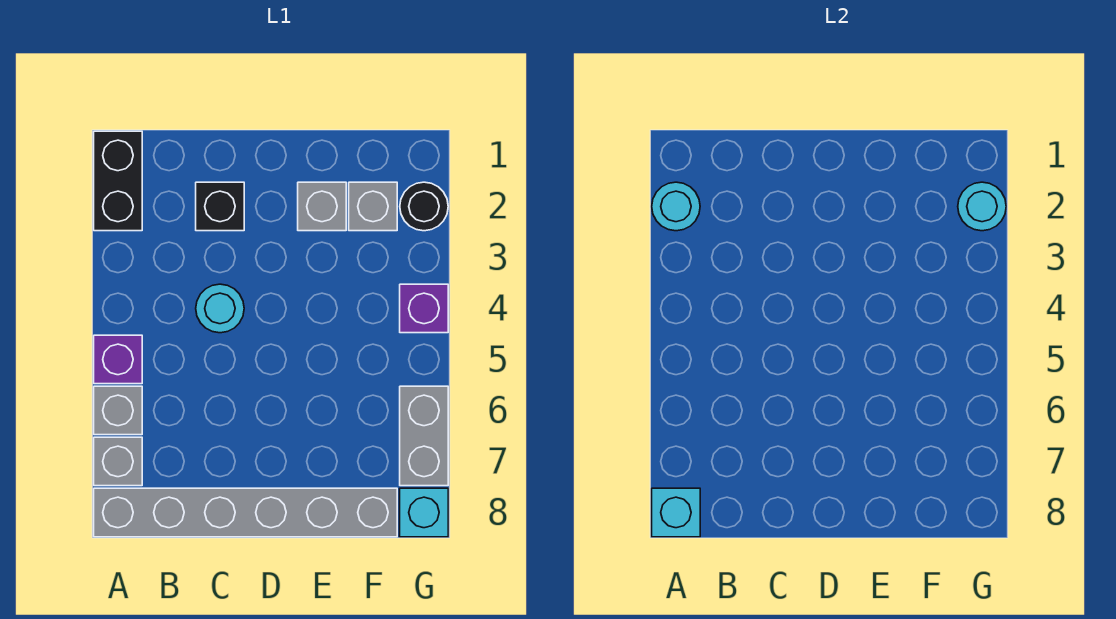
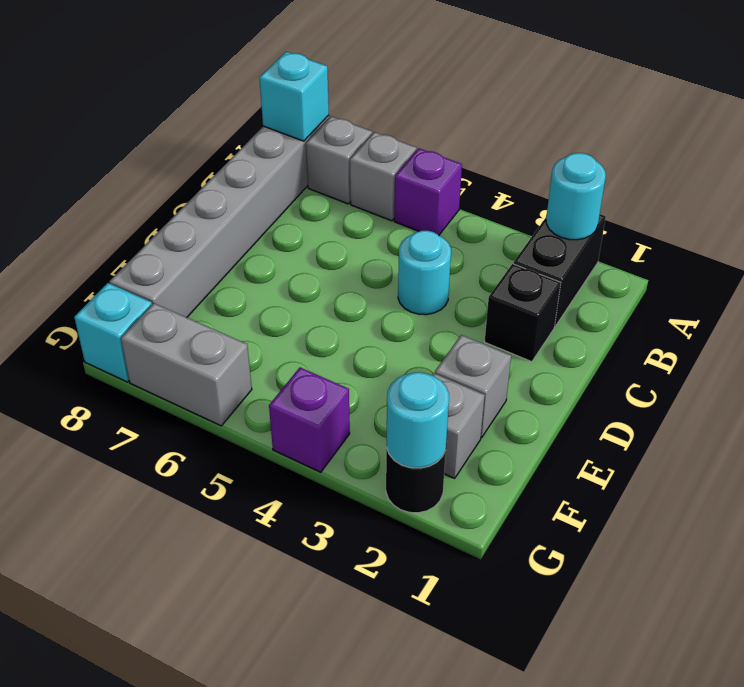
black 1x2 brick [94,131,142,231] -> black 1x2 brick turned to [513,214,606,326]

